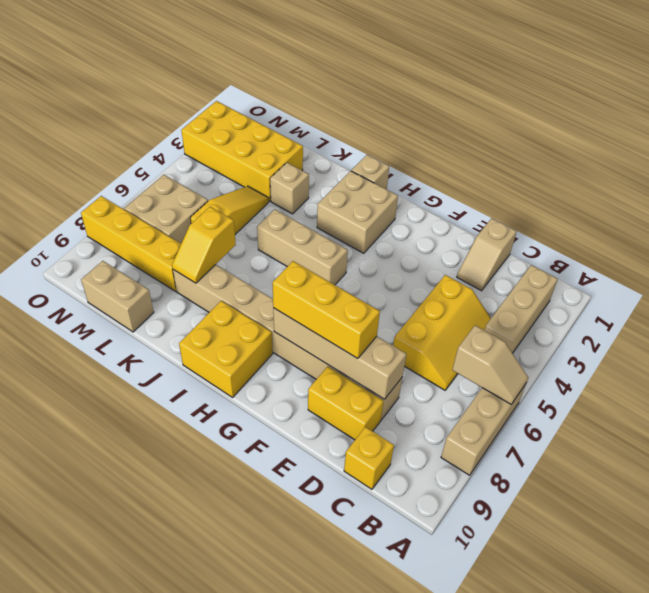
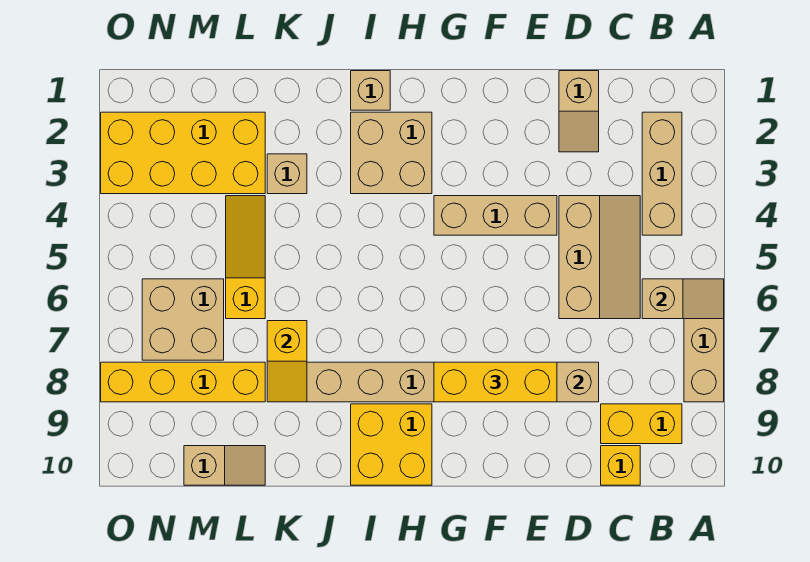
yellow 2x3 slope [393,275,491,390] -> tan 2x3 slope [559,196,640,319]
yellow 1x2 brick [308,367,384,440] -> yellow 1x2 brick moved to [601,404,682,444]
tan 1x3 brick [257,209,348,285] -> tan 1x3 brick moved to [434,196,557,235]
tan 1x2 brick [81,261,154,332] -> tan 1x2 slope [184,446,265,485]

